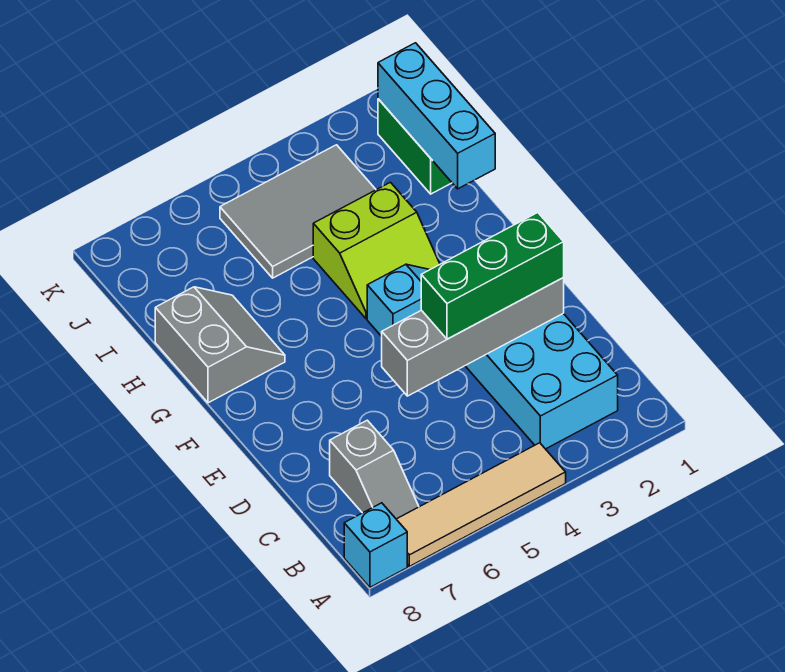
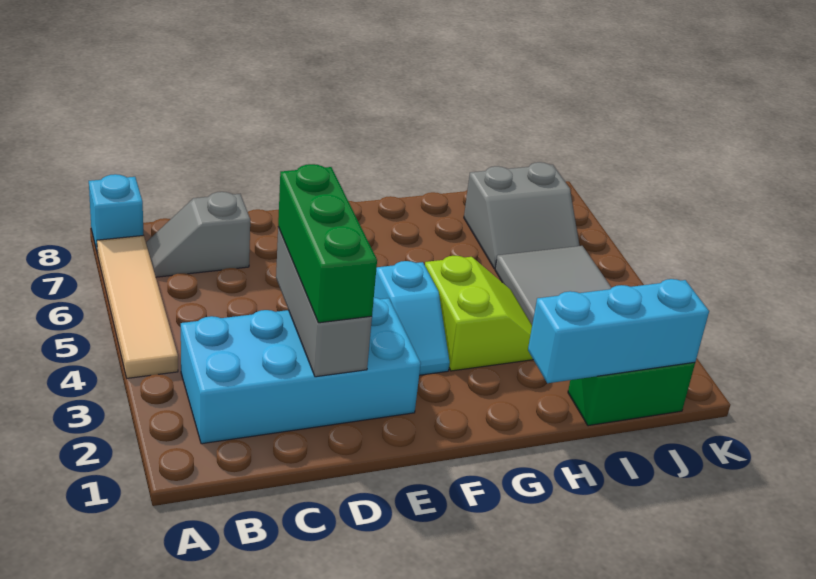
grey 1x4 brick [382,277,564,396] -> grey 1x3 brick [276,227,372,377]
lime 2x2 slope [313,182,440,319] -> lime 2x2 slope turned to [425,256,533,371]
grey 2x2 slope [155,287,285,403] -> grey 2x2 slope moved to [464,162,580,269]

